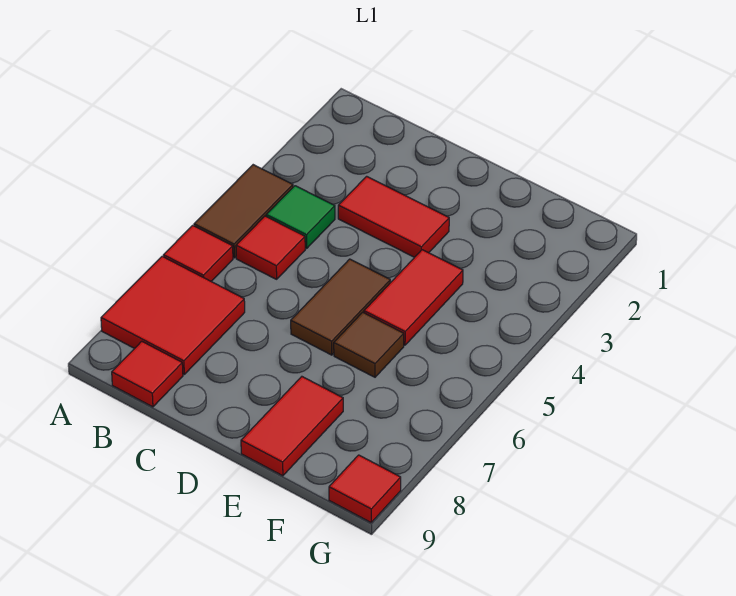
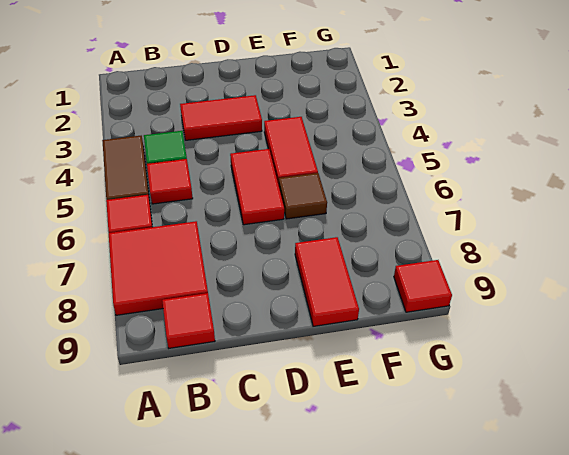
brown 1x2 tile [291,259,390,355] -> red 1x2 tile [230,149,284,225]

